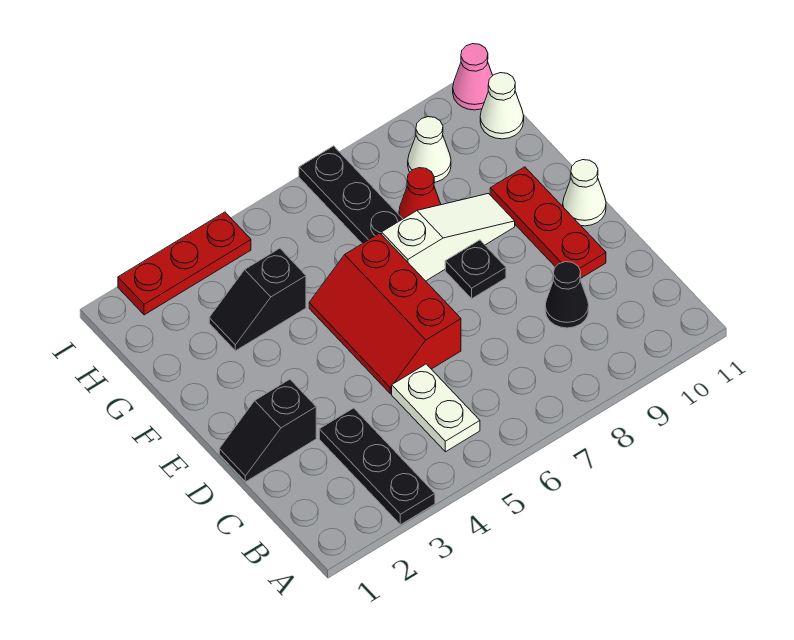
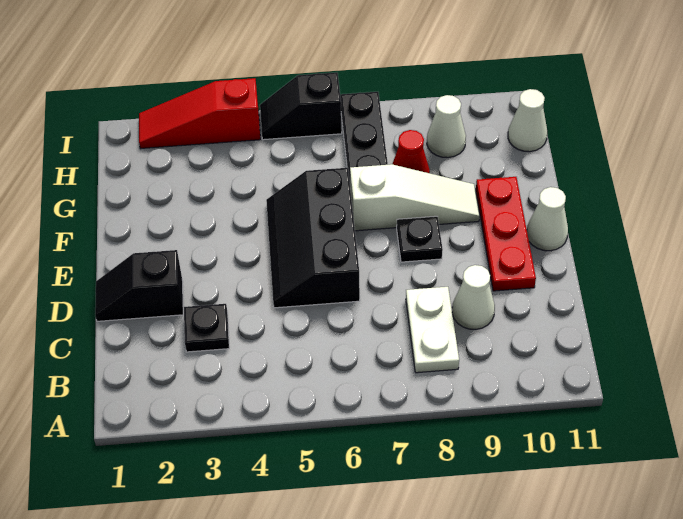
black 1x3 plate [319,408,435,525] -> black 1x1 plate [184,304,229,352]
white 1x2 plate [392,364,480,452] -> white 1x2 plate moved to [406,287,459,373]
black 1x1 cone [545,262,589,328] -> white 1x1 cone [452,265,495,329]
red 2x3 slope [309,233,461,394] -> black 2x3 slope [266,168,360,308]
black 1x2 slope [209,248,306,351] -> black 1x2 slope moved to [260,72,342,140]
red 1x3 plate [118,212,251,315] -> red 1x3 slope [139,78,260,149]
pink 1x1 cone [453,44,493,110] -> none

